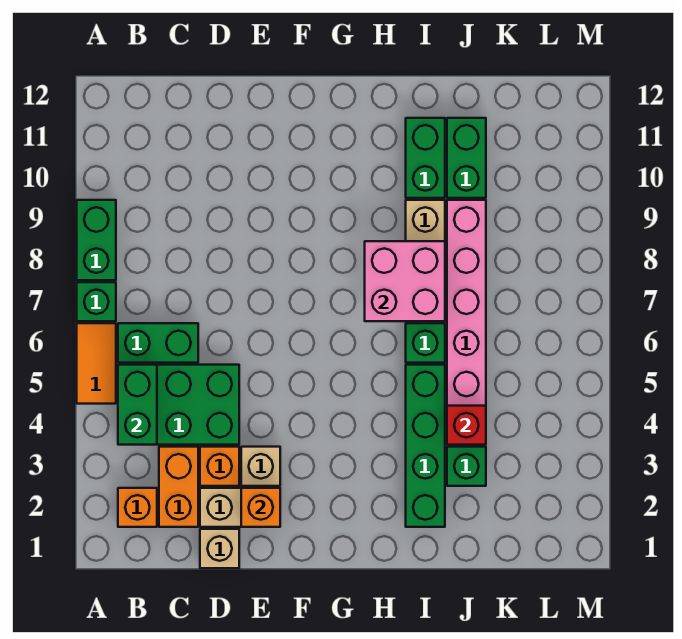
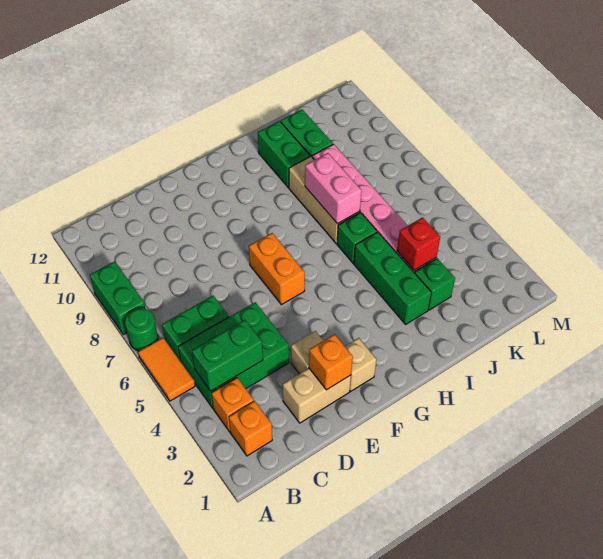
green 1x1 brick [77,282,116,321] -> green 1x1 round brick [125,308,158,351]
green 1x2 brick [118,365,157,445] -> green 1x2 brick turned to [192,320,263,391]
orange 1x2 brick [159,447,198,527] -> orange 1x2 brick moved to [249,233,305,305]
tan 1x1 brick [200,529,239,568] -> tan 1x1 brick moved to [345,338,376,391]
orange 1x1 brick [200,447,239,486] -> orange 1x1 brick moved to [212,378,254,432]
pink 2x2 brick [365,241,445,321] -> pink 1x2 brick [305,153,362,224]
green 1x4 brick [406,365,445,527] -> green 1x3 brick [354,232,431,324]

